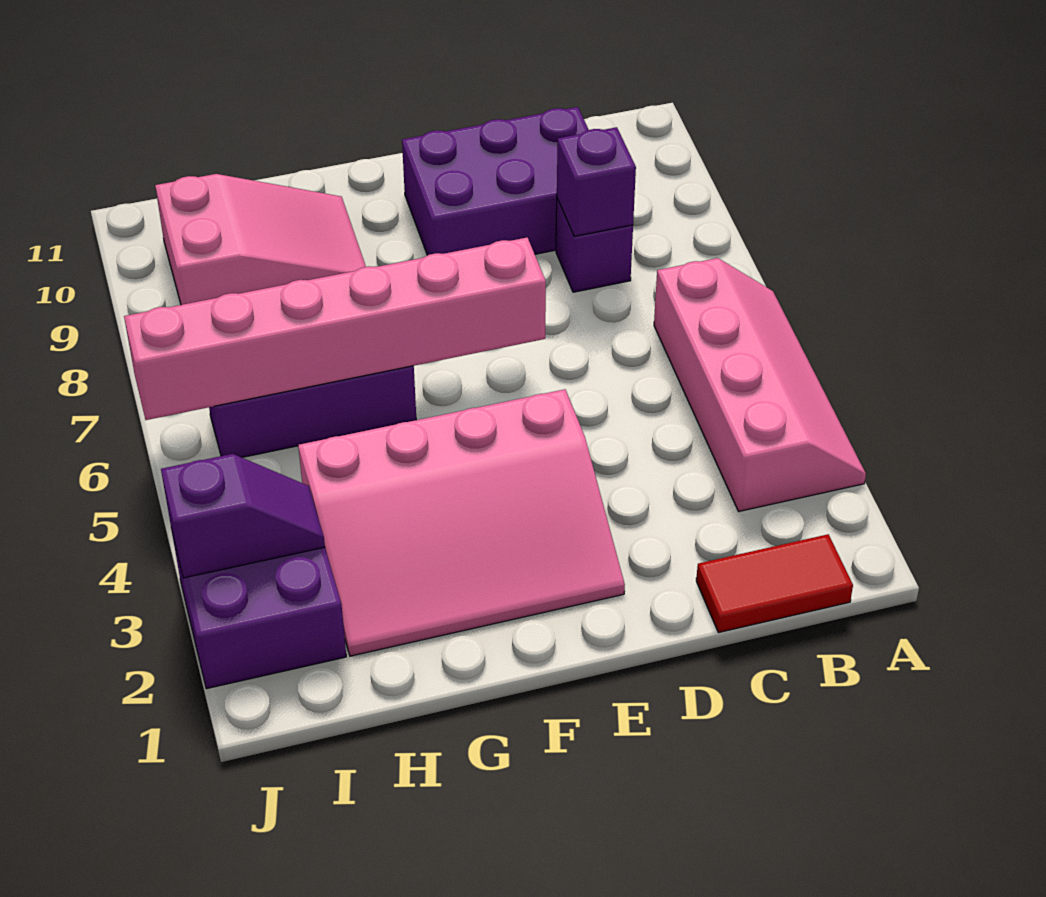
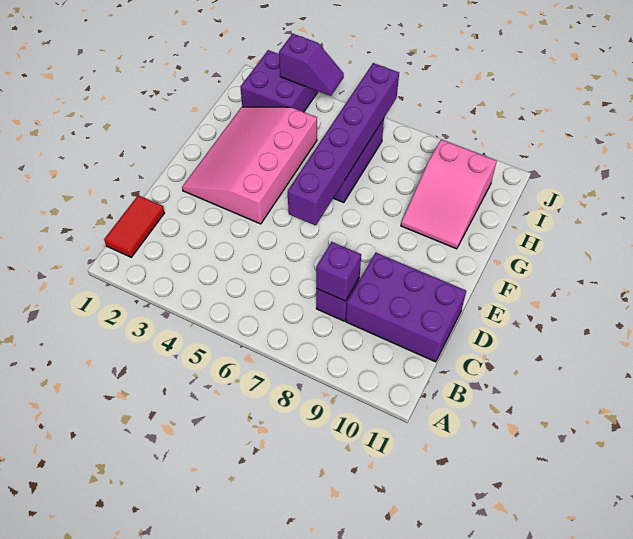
pink 2x4 slope [654,258,866,511] -> none
purple 2x3 brick [402,107,589,255] -> purple 2x3 brick turned to [346,253,466,362]
pink 1x6 brick [124,238,546,420] -> purple 1x6 brick [287,63,399,226]
purple 1x2 slope [161,454,325,578] -> purple 1x2 slope turned to [279,34,344,96]

